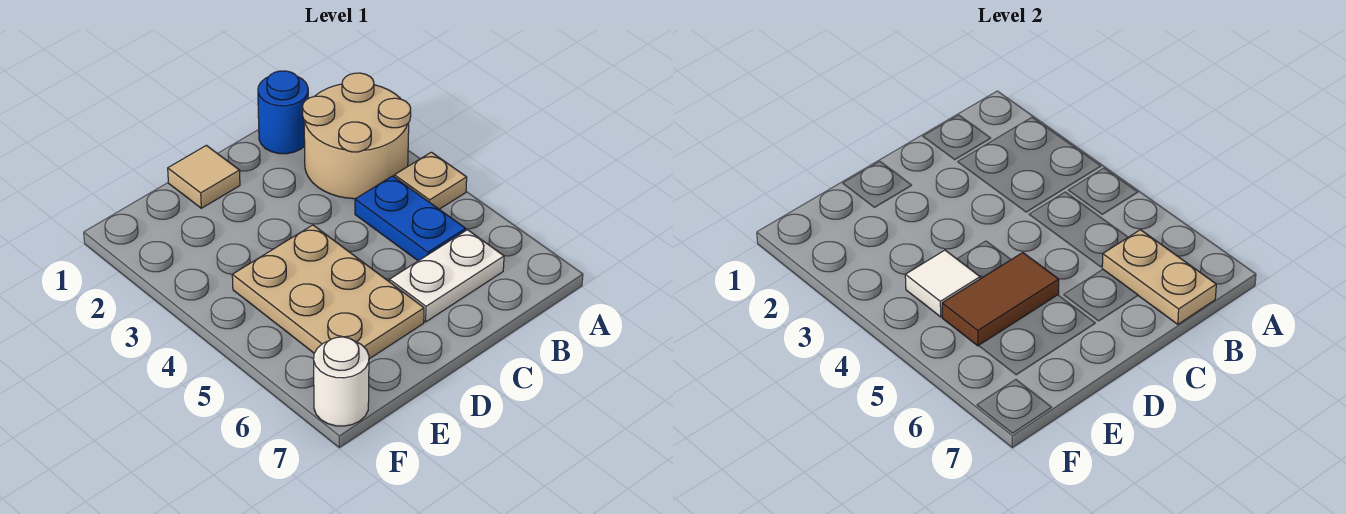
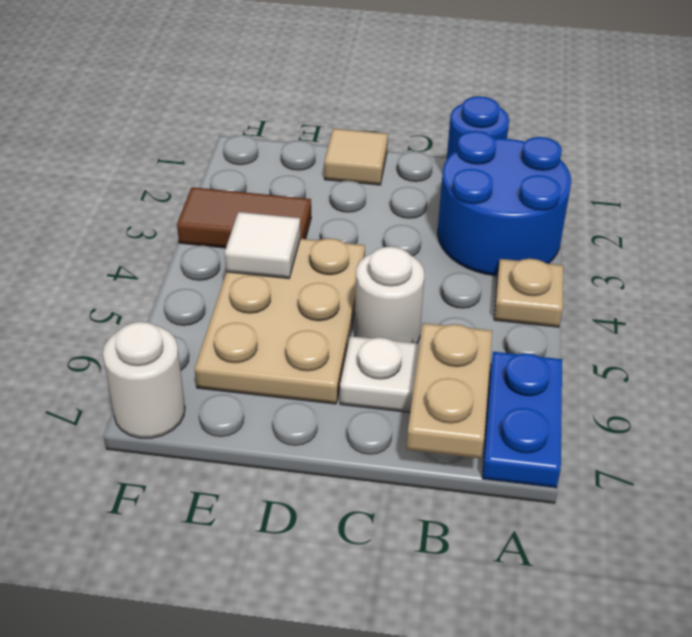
tan 2x2 round brick [302,73,411,199] -> blue 2x2 round brick [438,131,571,276]
blue 1x2 plate [355,176,466,261] -> blue 1x2 plate moved to [482,352,562,488]
none -> white 1x1 round brick [355,247,424,343]
brown 1x2 tile [942,253,1059,346] -> brown 1x2 tile moved to [177,187,311,248]

